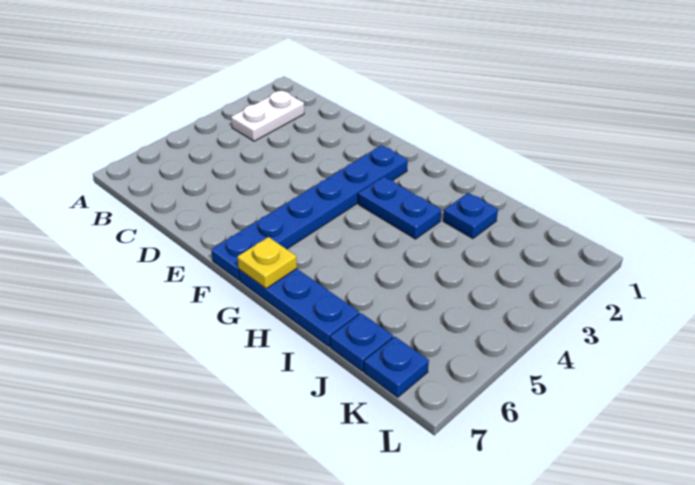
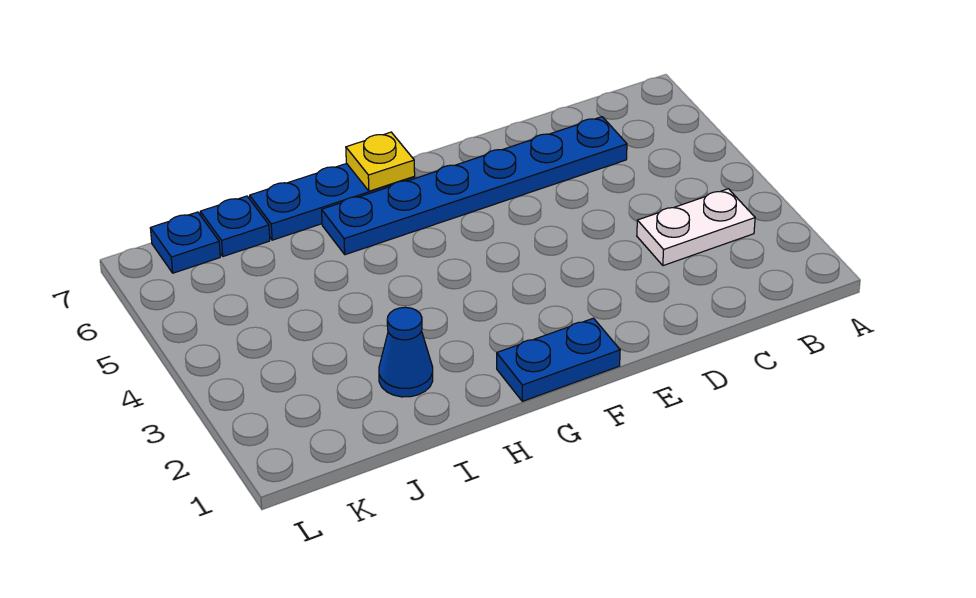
white 1x2 plate [231,91,304,141] -> white 1x2 plate turned to [637,189,755,266]
blue 1x6 plate [211,145,408,280] -> blue 1x6 plate turned to [322,117,627,255]
blue 1x2 plate [358,177,441,239] -> blue 1x2 plate moved to [497,318,620,401]
blue 1x1 plate [443,193,498,239] -> blue 1x1 cone [379,307,433,397]

